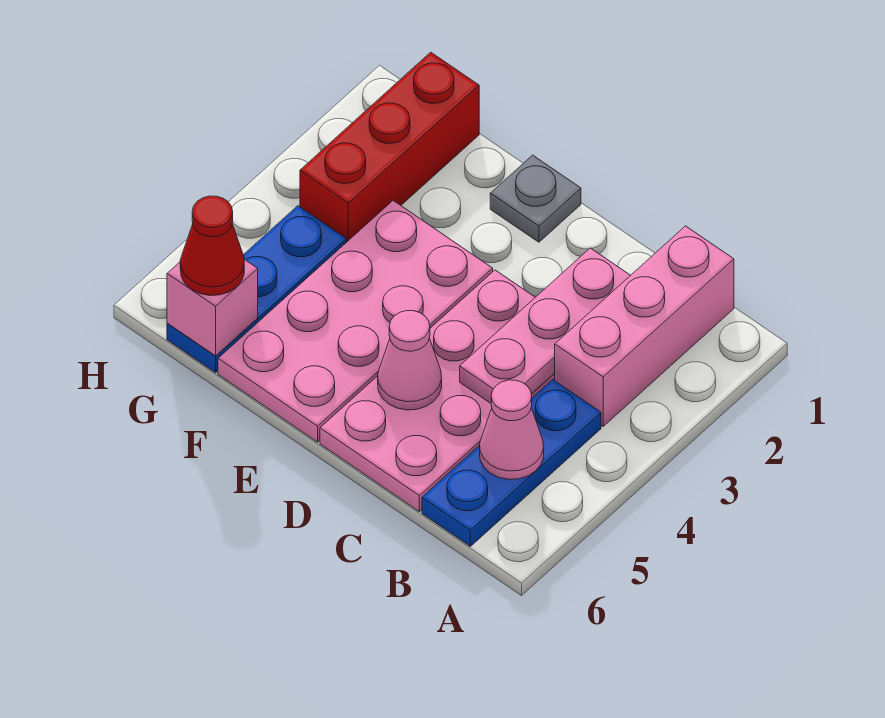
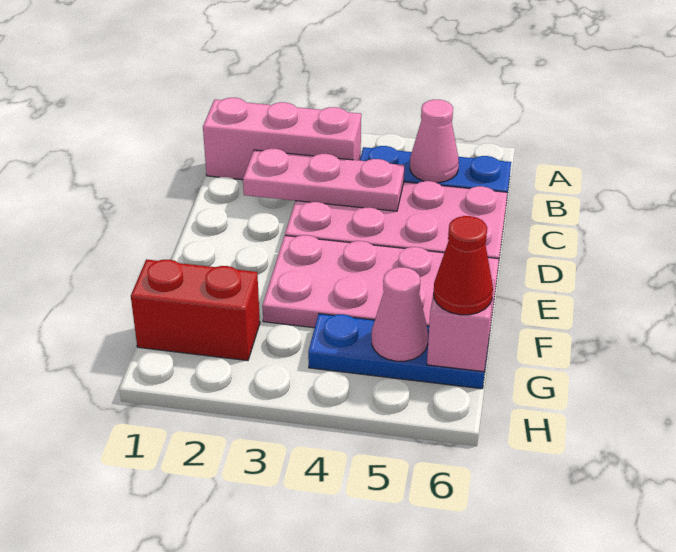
pink 1x1 cone [378,311,442,410] -> pink 1x1 cone moved to [372,267,428,361]
grey 1x1 plate [490,155,581,242] -> none
red 1x3 brick [300,52,479,242] -> red 1x2 brick [131,259,260,361]

